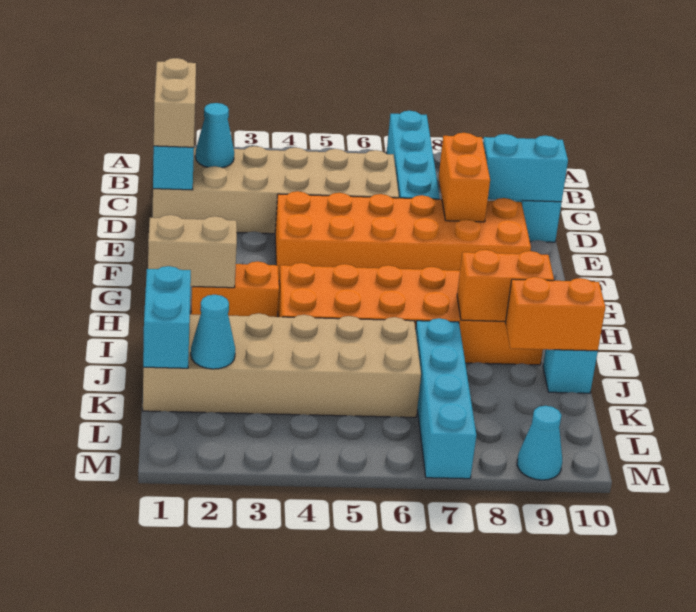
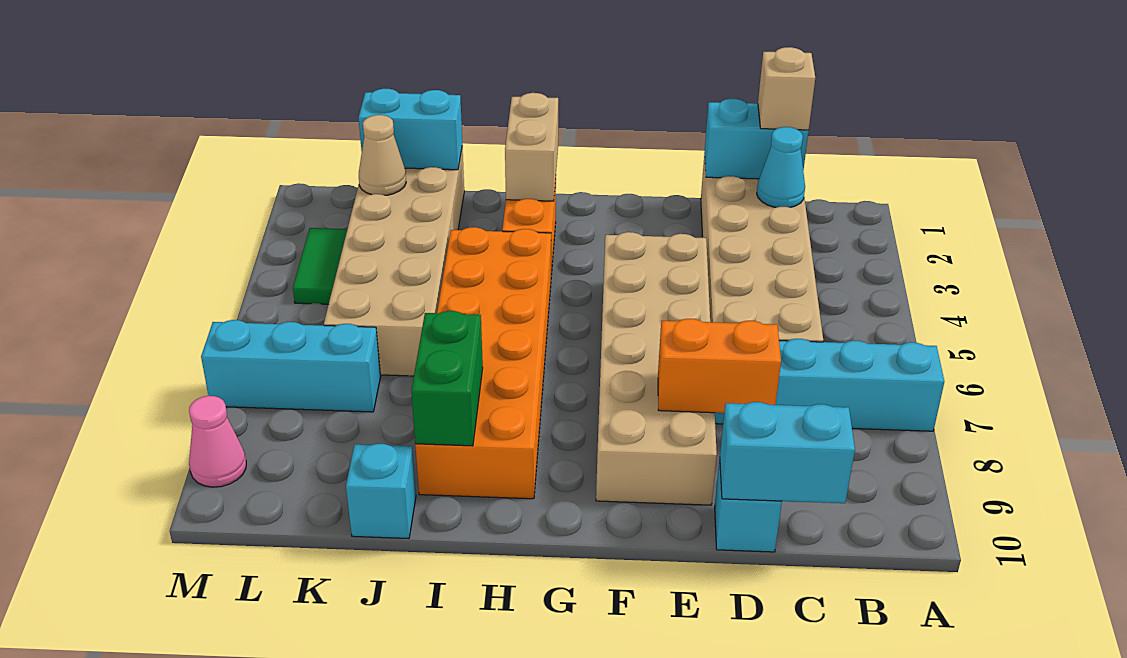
tan 1x2 brick [154,58,196,147] -> tan 1x1 brick [758,47,815,130]
cyan 1x2 brick [483,134,568,202] -> cyan 1x2 brick turned to [720,402,855,503]
orange 2x6 brick [275,191,531,277] -> tan 2x6 brick [596,232,717,505]
orange 1x2 brick [457,250,554,321] -> green 1x2 brick [411,311,483,446]
cyan 1x4 brick [416,318,476,479] -> cyan 1x3 brick [201,320,381,412]
orange 1x2 brick [505,277,606,351] -> none
cyan 1x1 cone [191,295,235,369] -> tan 1x1 cone [359,115,406,195]
none -> green 1x2 tile [293,228,347,304]
cyan 1x1 cone [517,406,562,480] -> pink 1x1 cone [189,396,246,487]

